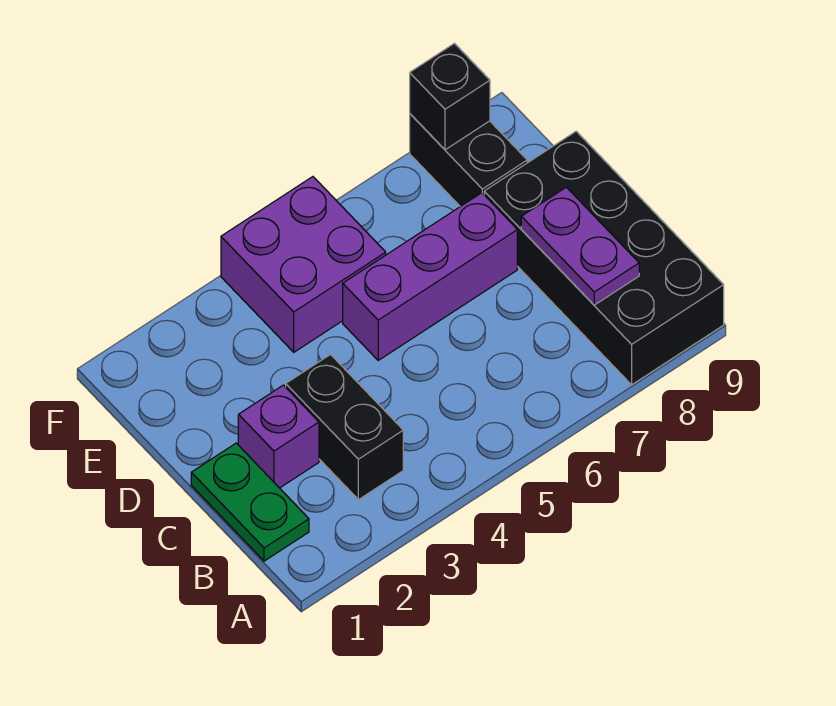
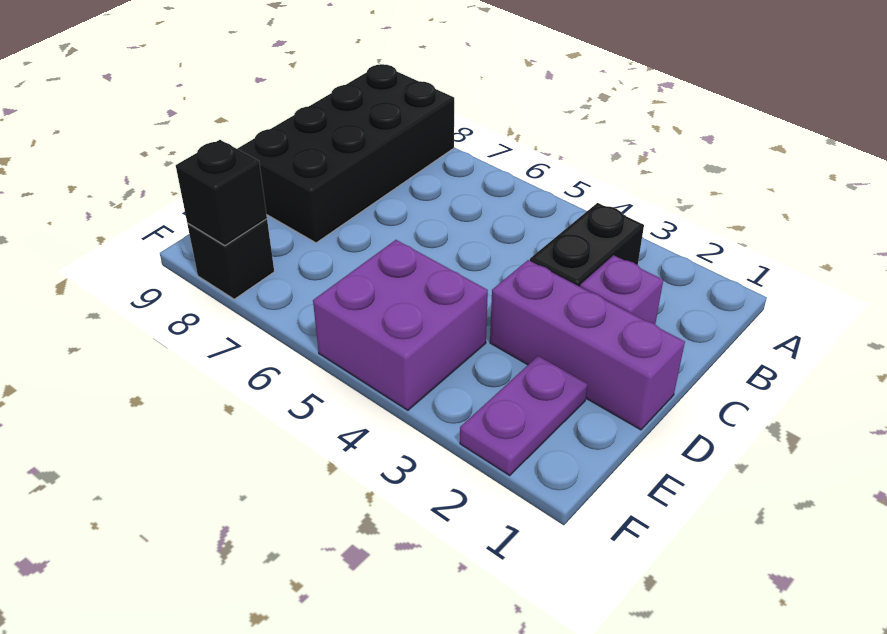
green 1x2 plate [191,443,309,561] -> none
purple 1x2 plate [521,187,639,305] -> purple 1x2 plate moved to [460,356,588,475]
purple 1x3 brick [343,193,517,360] -> purple 1x3 brick moved to [490,260,685,430]
black 1x2 brick [410,114,527,207] -> black 1x1 brick [187,219,274,299]

